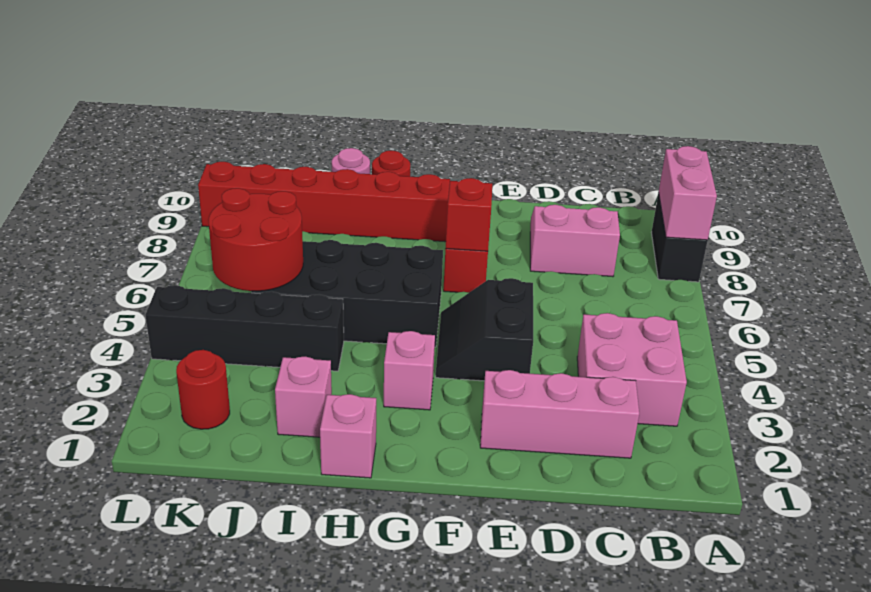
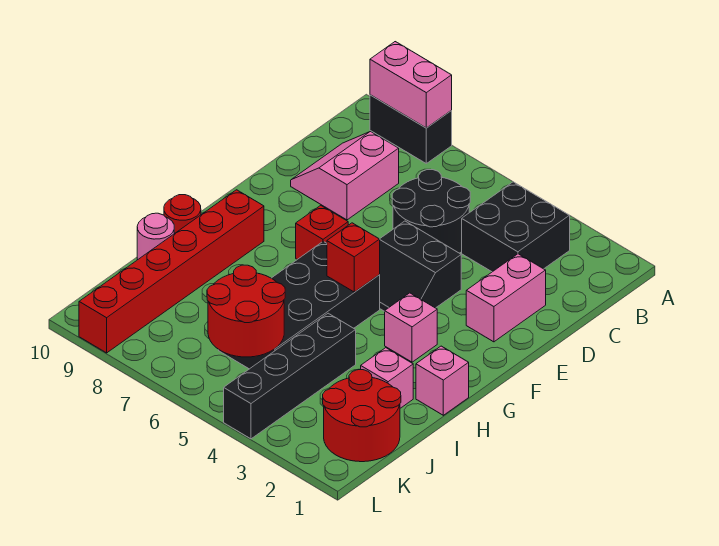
pink 2x2 brick [577,313,687,426] -> black 2x2 brick [462,182,570,272]
pink 1x3 brick [480,370,639,458] -> pink 1x2 brick [466,254,546,342]
none -> black 2x2 round brick [392,170,470,253]
red 1x1 brick [446,178,492,251] -> red 1x1 brick moved to [327,223,380,292]
red 1x1 round brick [176,350,230,429] -> red 2x2 round brick [323,369,401,462]

